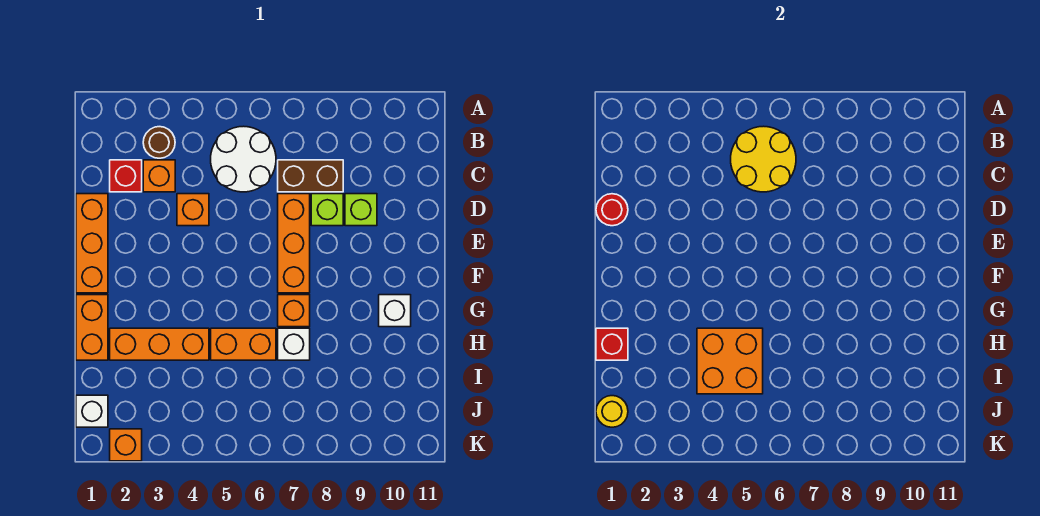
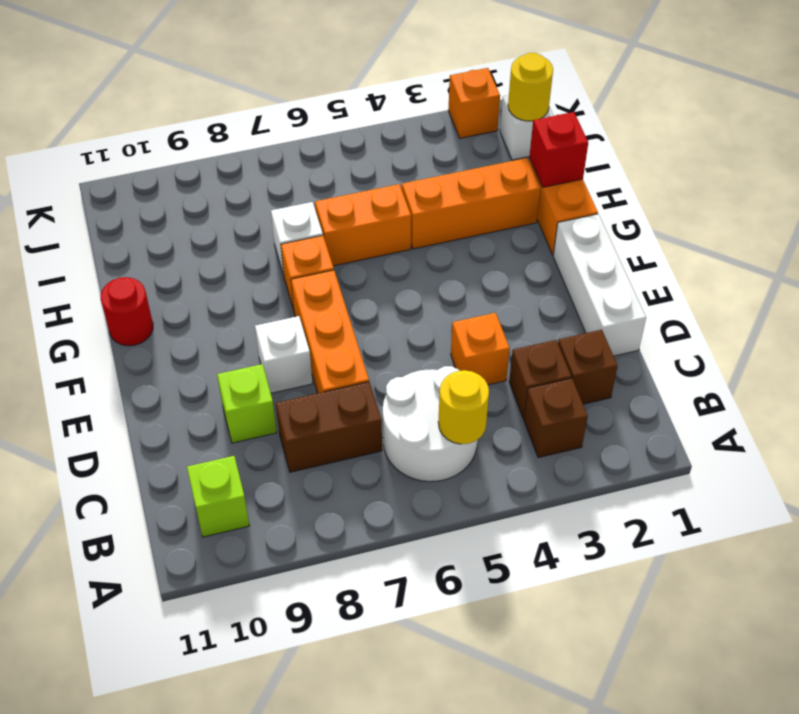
brown 1x1 round brick [143,127,175,158] -> brown 1x1 brick [524,378,588,458]
yellow 2x2 round brick [731,126,796,192] -> yellow 1x1 round brick [438,370,489,444]
red 1x1 brick [110,160,142,192] -> brown 1x1 brick [558,330,618,404]
orange 1x1 brick [143,160,175,192] -> brown 1x1 brick [509,340,571,418]
orange 1x3 brick [76,194,108,293] -> white 1x3 brick [553,214,646,356]
red 1x1 round brick [596,194,628,226] -> red 1x1 round brick moved to [101,277,153,346]
lime 1x1 brick [311,194,343,226] -> lime 1x1 brick moved to [187,456,249,537]
white 1x1 brick [379,295,411,327] -> white 1x1 brick moved to [255,316,312,393]
orange 2x2 brick [697,328,763,394] -> none

